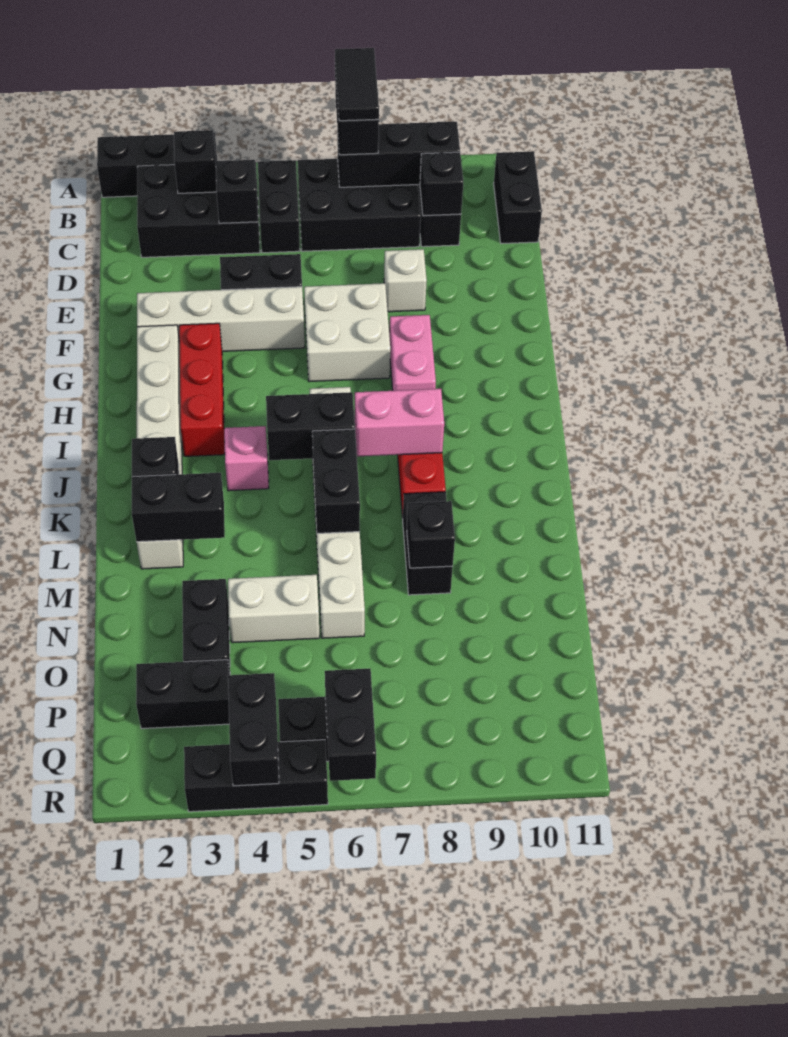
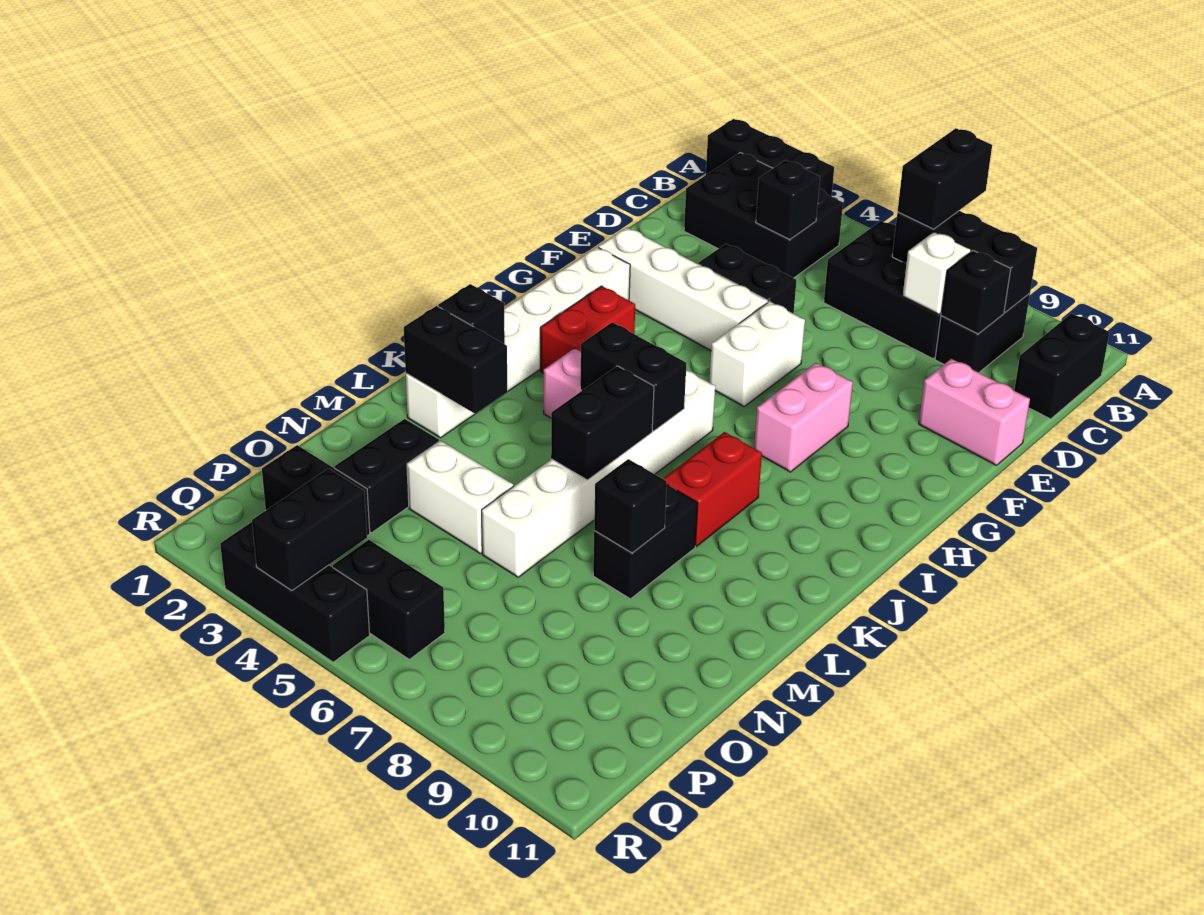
black 1x2 tile [335,48,379,121] -> none
black 1x1 brick [174,130,216,193] -> none
black 1x2 brick [258,160,300,253] -> none
white 1x1 brick [384,249,427,312] -> white 1x1 brick moved to [903,232,971,314]
white 2x2 brick [304,283,390,382] -> white 1x2 brick [709,301,805,406]
red 1x3 brick [179,323,225,456] -> red 1x2 brick [540,286,635,373]
pink 1x2 brick [355,389,444,456] -> pink 1x2 brick moved to [919,359,1030,465]
black 1x2 brick [325,668,376,781] -> none

